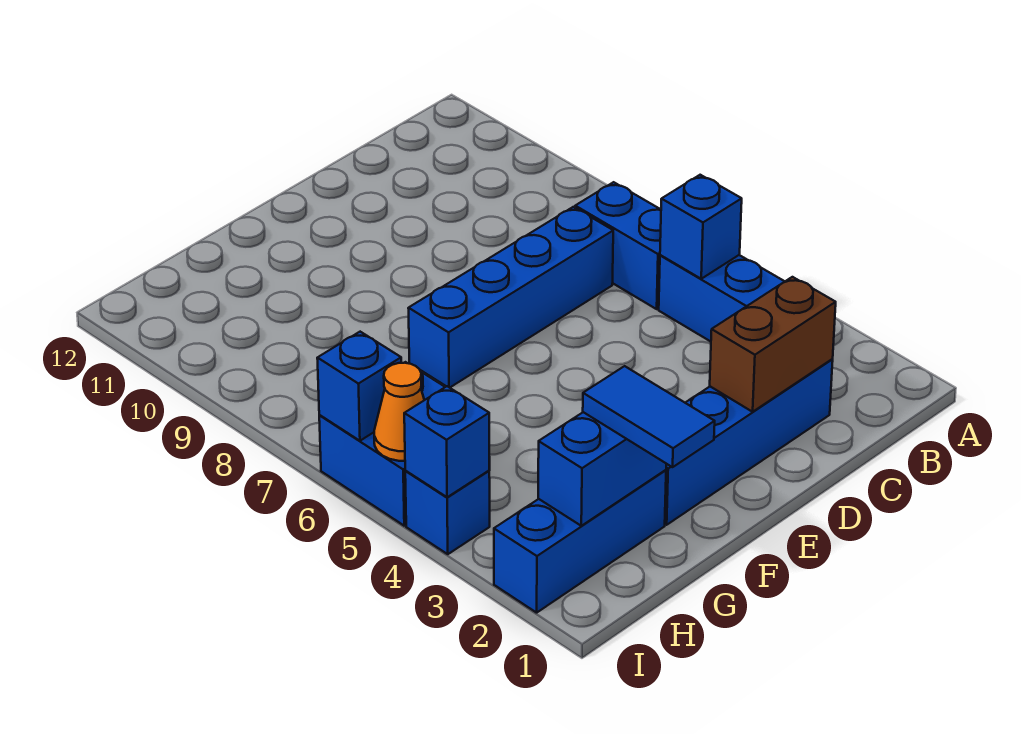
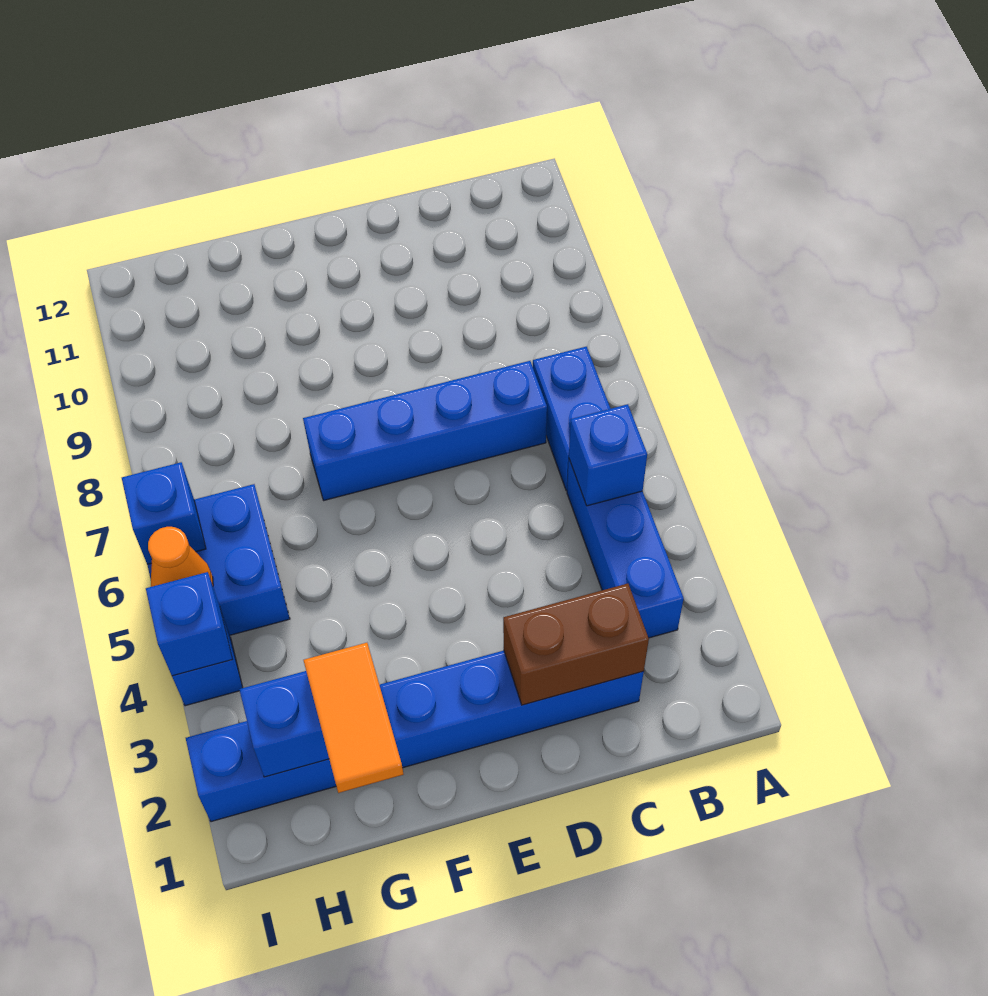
blue 1x2 tile [583,366,715,467] -> orange 1x2 tile [304,643,403,793]

